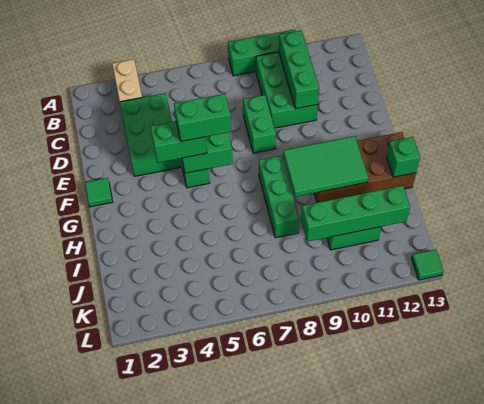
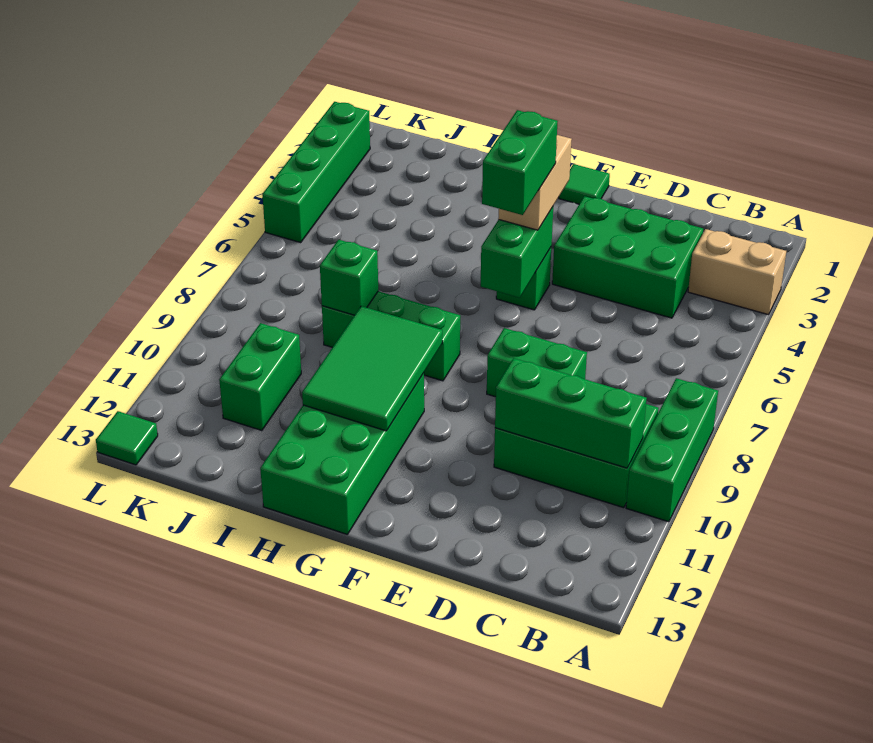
green 1x2 brick [150,121,207,163] -> tan 1x2 brick [498,135,572,230]
brown 2x4 brick [314,132,416,203] -> green 2x4 brick [260,373,424,535]
green 1x1 brick [387,137,420,177] -> green 1x1 brick moved to [320,240,378,315]
green 1x4 brick [301,186,410,242] -> green 1x4 brick moved to [262,102,370,243]

